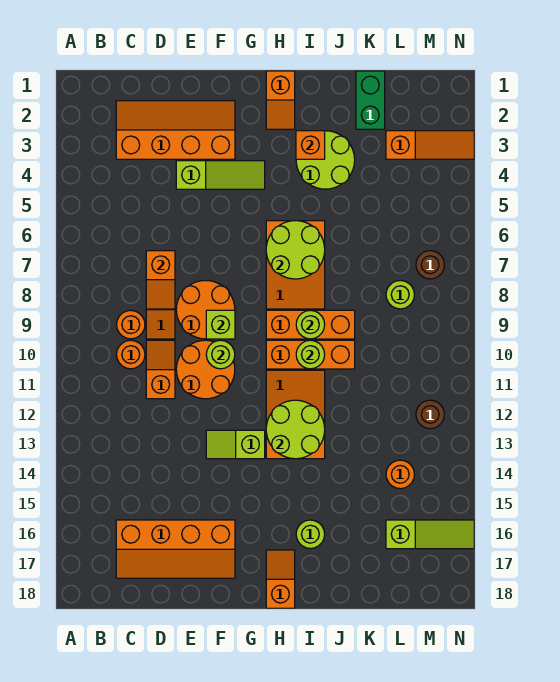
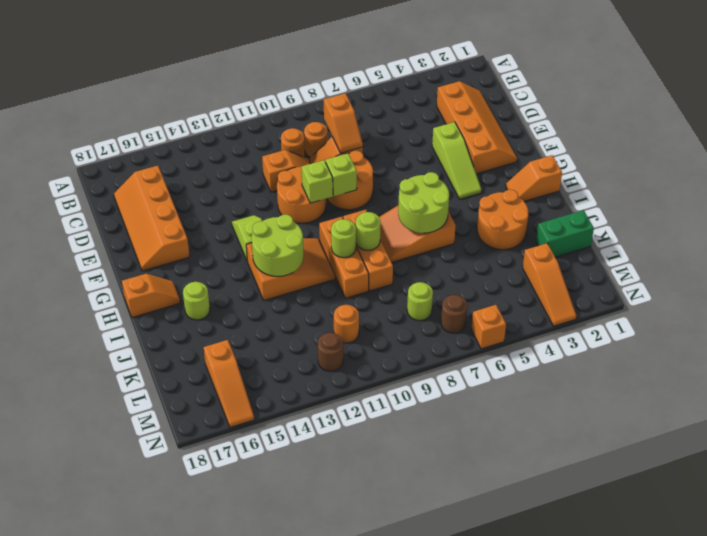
orange 1x2 slope [146,251,175,309] -> orange 1x2 slope turned to [324,93,363,153]
lime 1x1 round brick [206,340,235,369] -> lime 1x1 brick [302,160,333,203]
lime 2x2 round brick [296,131,355,189] -> orange 2x2 round brick [477,190,528,250]
orange 1x1 brick [296,131,325,159] -> orange 1x1 brick moved to [471,305,506,349]
orange 1x1 round brick [386,460,414,489] -> orange 1x1 round brick moved to [334,305,359,343]
lime 1x3 slope [386,520,474,549] -> orange 1x3 slope [204,340,254,427]

